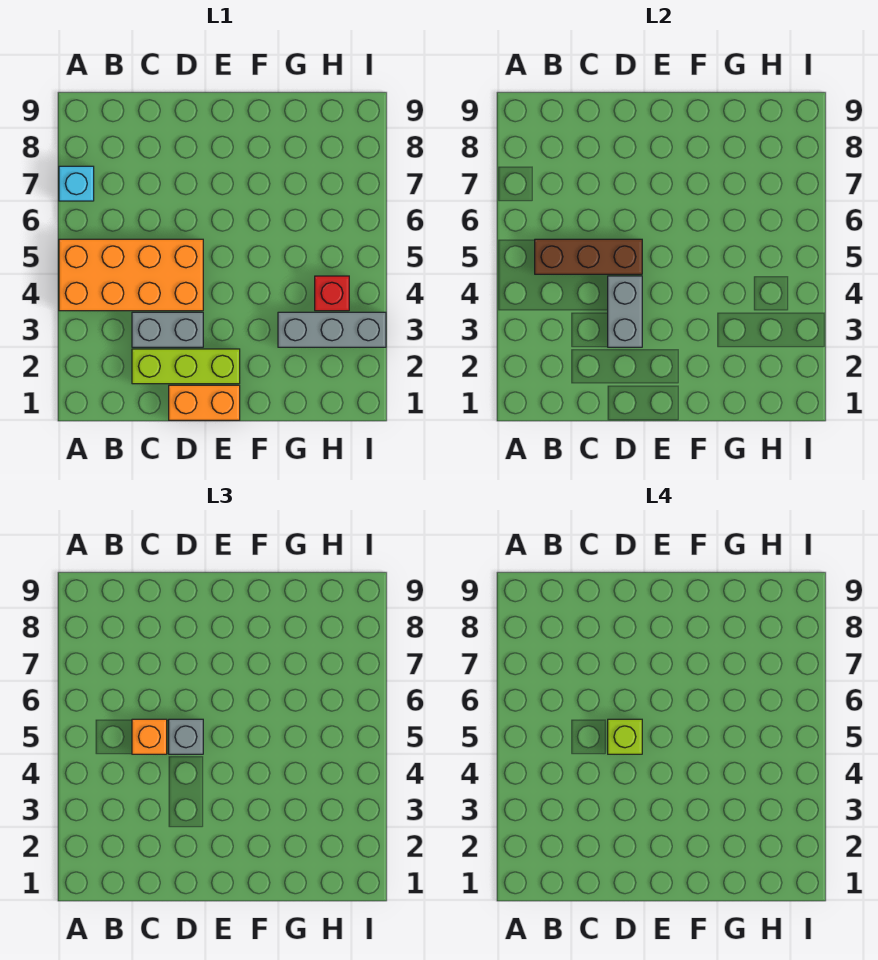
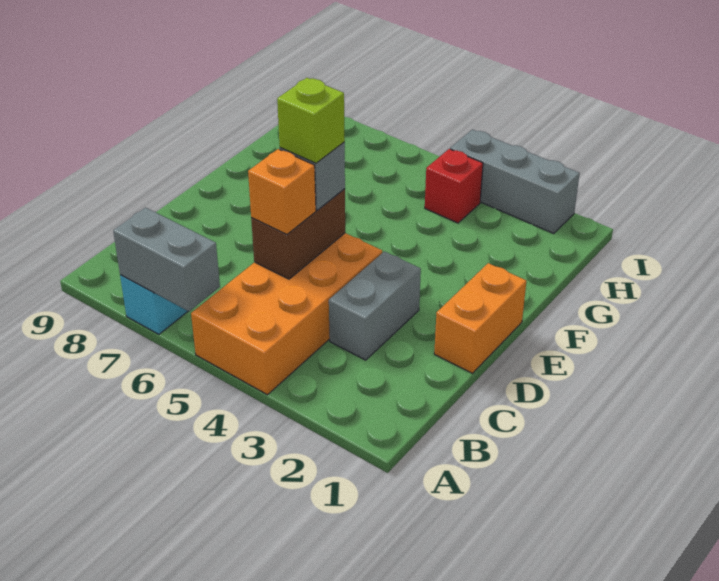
brown 1x3 brick [535,239,642,274] -> brown 1x2 brick [251,189,345,279]
lime 1x3 brick [132,349,240,384] -> none
grey 1x2 brick [608,276,642,347] -> grey 1x2 brick moved to [113,208,220,311]
grey 1x3 brick [278,312,386,347] -> grey 1x3 brick turned to [450,130,580,234]

